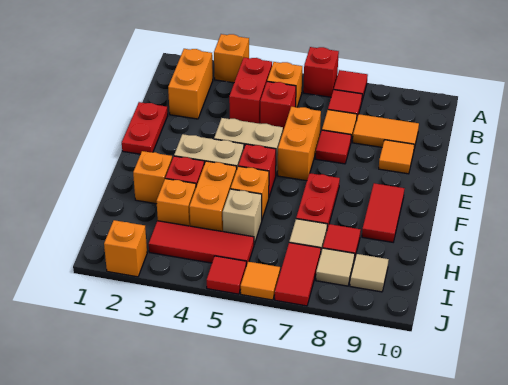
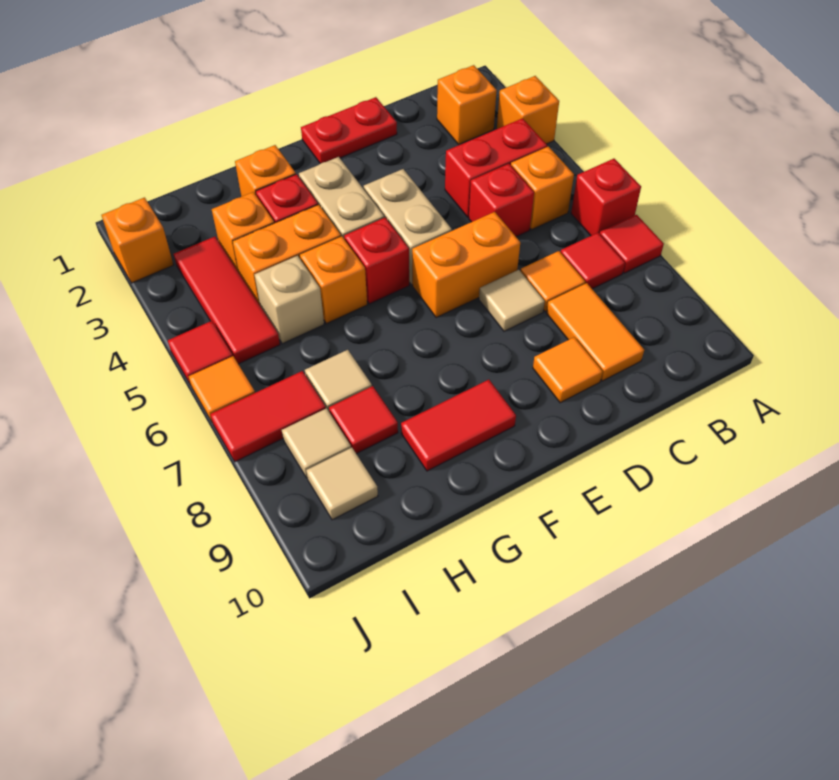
orange 1x2 brick [168,49,213,119] -> orange 1x1 brick [437,65,497,144]
red 1x1 tile [316,130,351,164] -> tan 1x1 tile [479,270,545,331]
red 1x2 plate [296,173,340,229] -> none

